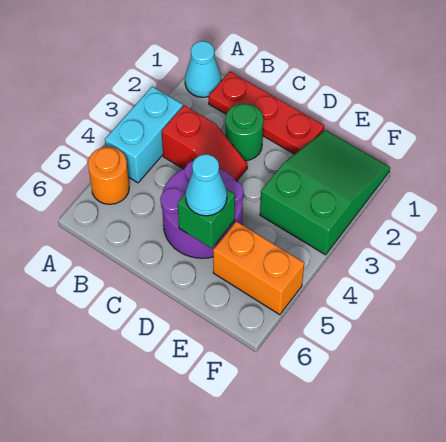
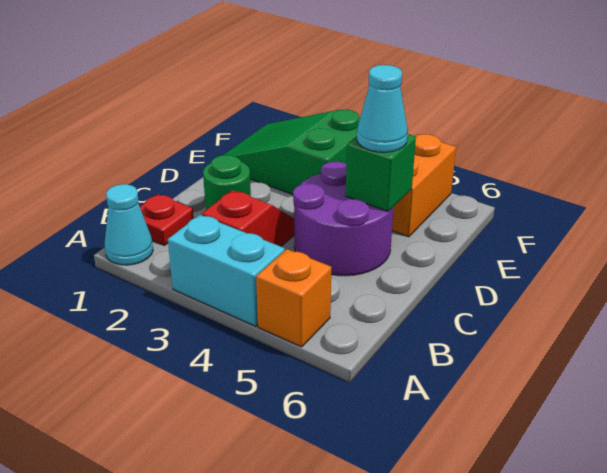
orange 1x1 round brick [88,147,129,204] -> orange 1x1 brick [256,249,331,347]
red 1x3 plate [209,72,324,154] -> red 1x1 plate [140,194,194,246]

